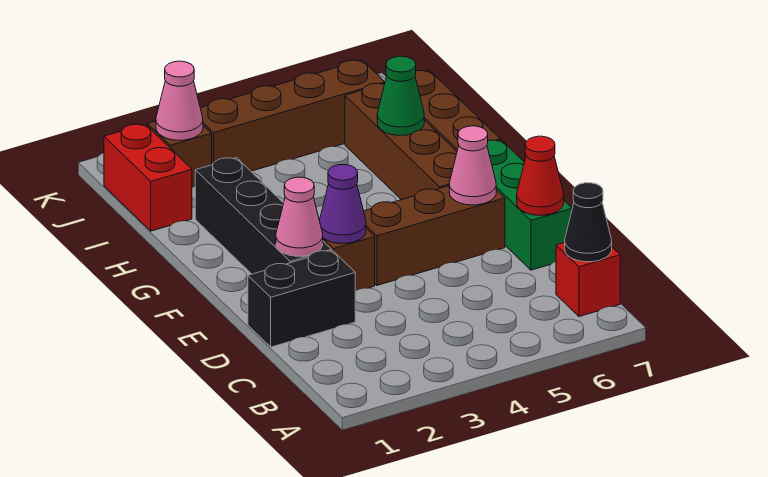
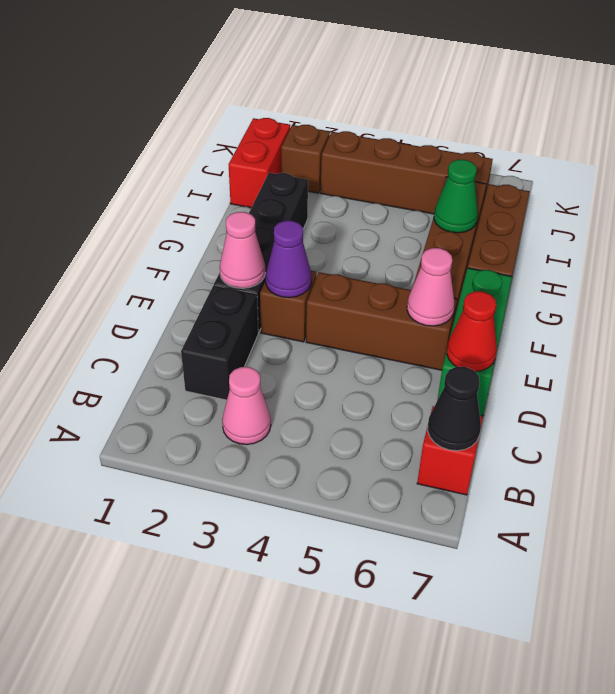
black 1x2 brick [248,251,355,347] -> black 1x2 brick turned to [181,285,258,400]
pink 1x1 cone [156,61,203,140] -> pink 1x1 cone moved to [222,367,271,445]

